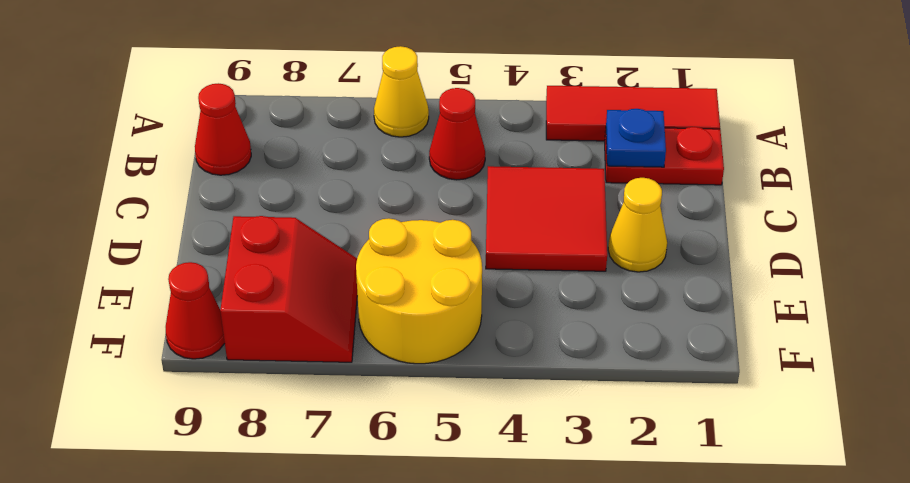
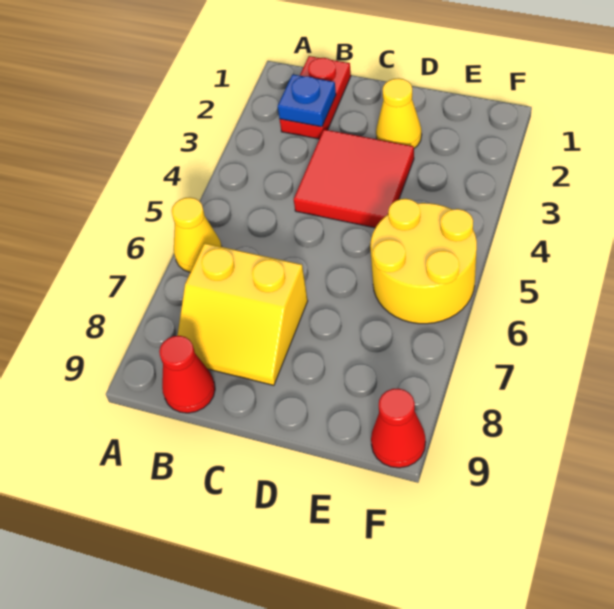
red 1x3 tile [546,86,720,141] -> none
red 1x1 cone [429,88,485,180] -> none
none -> yellow 2x2 slope [177,243,308,385]
red 2x2 slope [220,216,357,362] -> none

